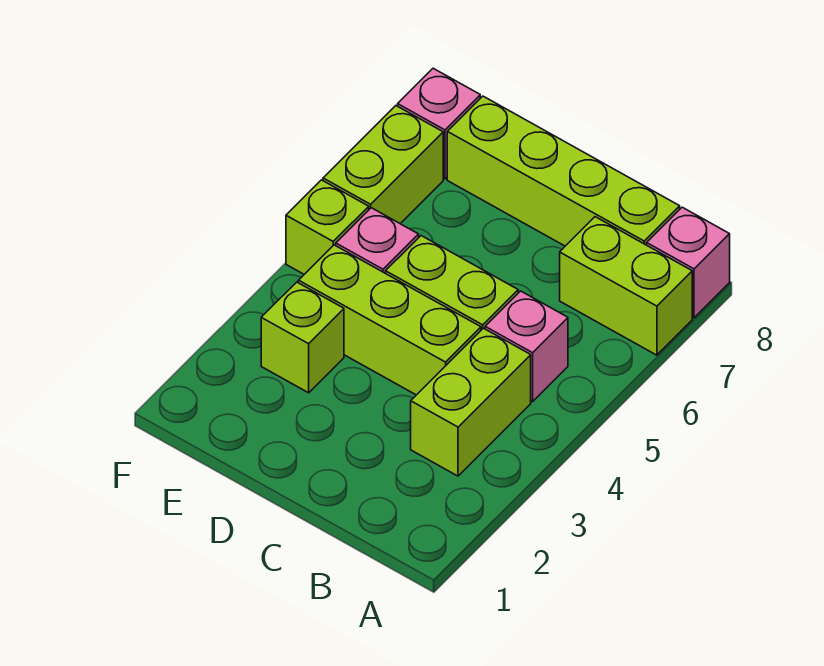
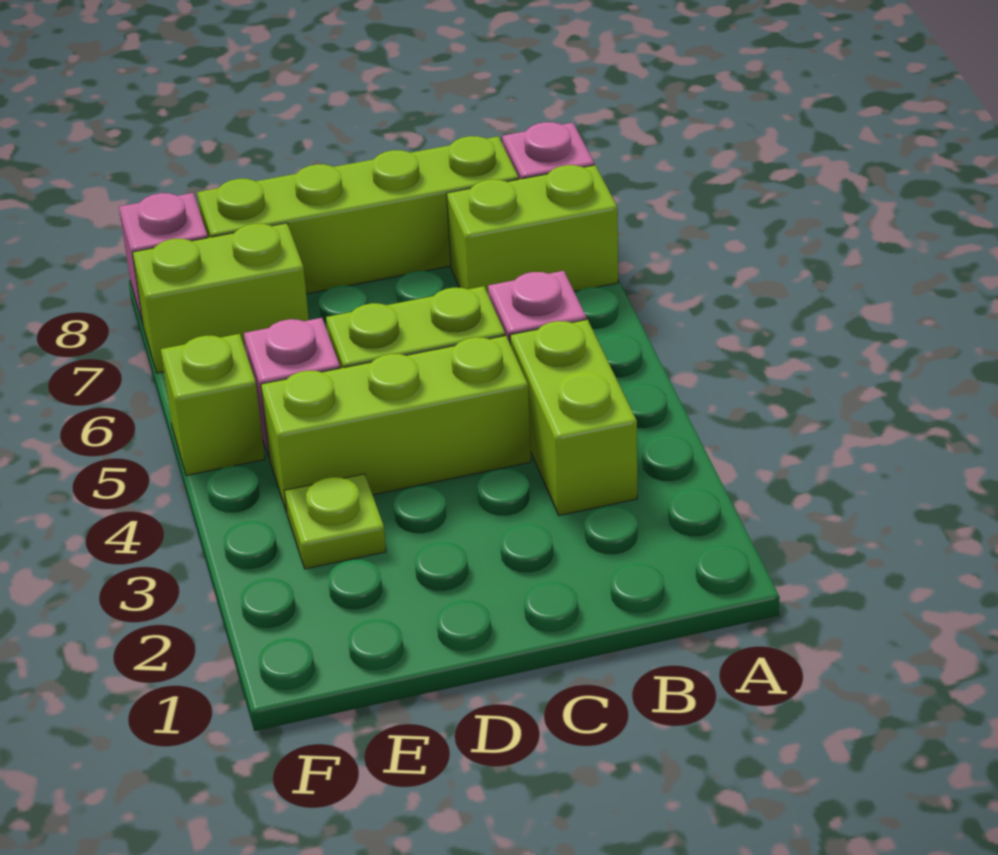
lime 1x1 brick [261,282,344,393] -> lime 1x1 plate [285,474,386,569]
lime 1x2 brick [323,106,443,224] -> lime 1x2 brick turned to [132,223,309,373]

